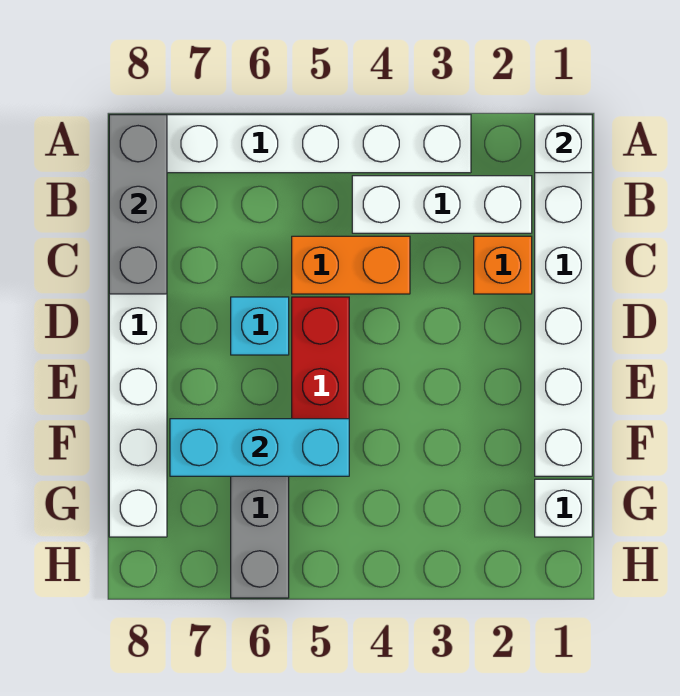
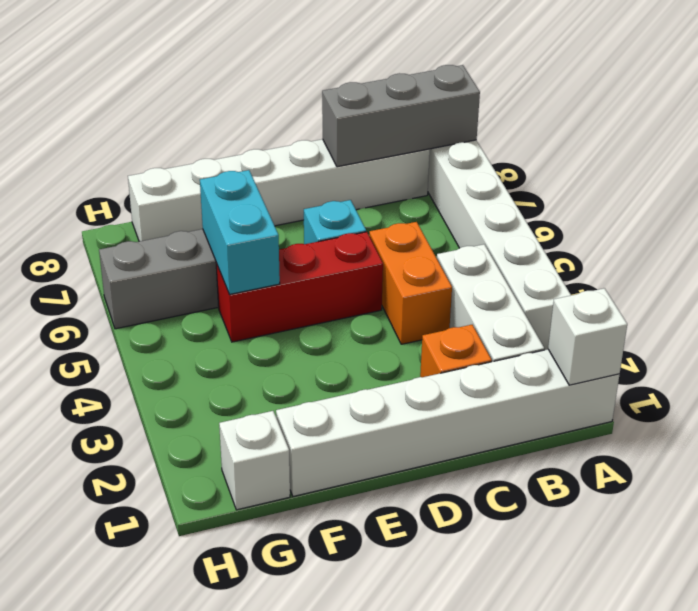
cyan 1x3 brick [170,419,349,476] -> cyan 1x2 brick [200,170,280,295]

